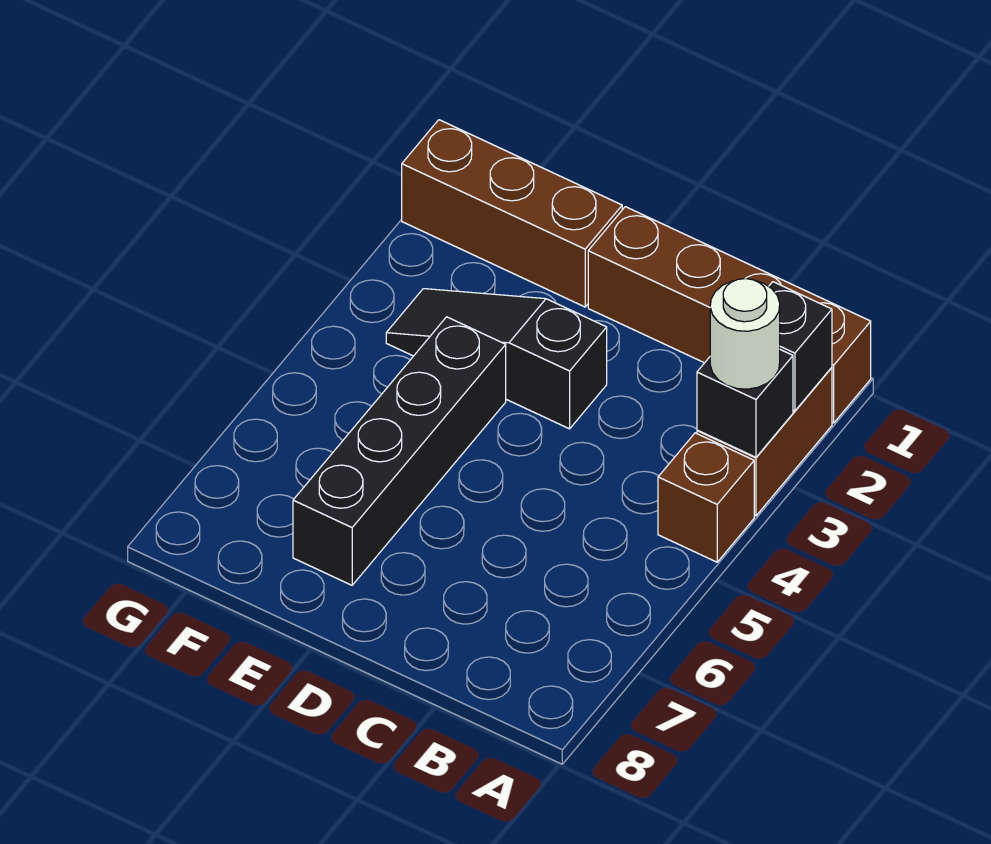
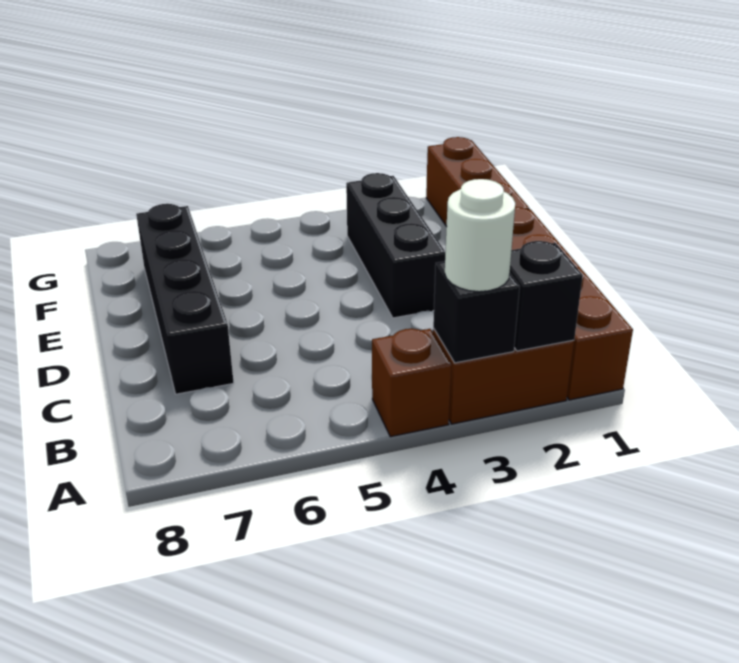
black 1x3 slope [386,289,607,429] -> black 1x3 brick [346,173,445,318]
black 1x4 brick [293,317,506,585] -> black 1x4 brick turned to [136,204,234,394]

